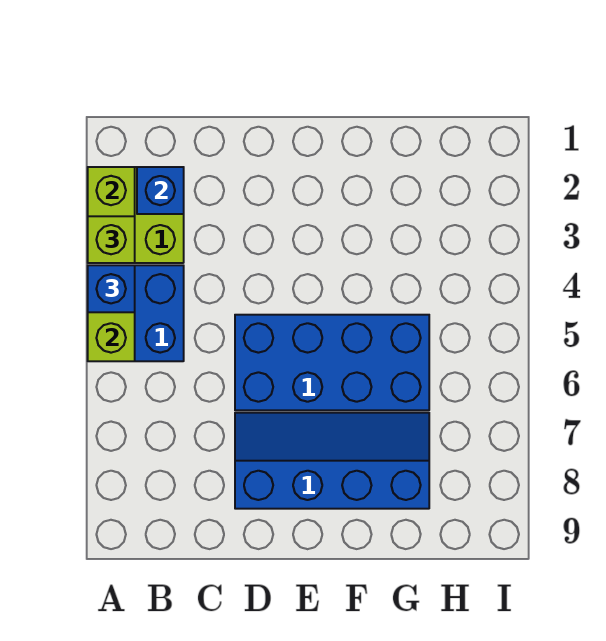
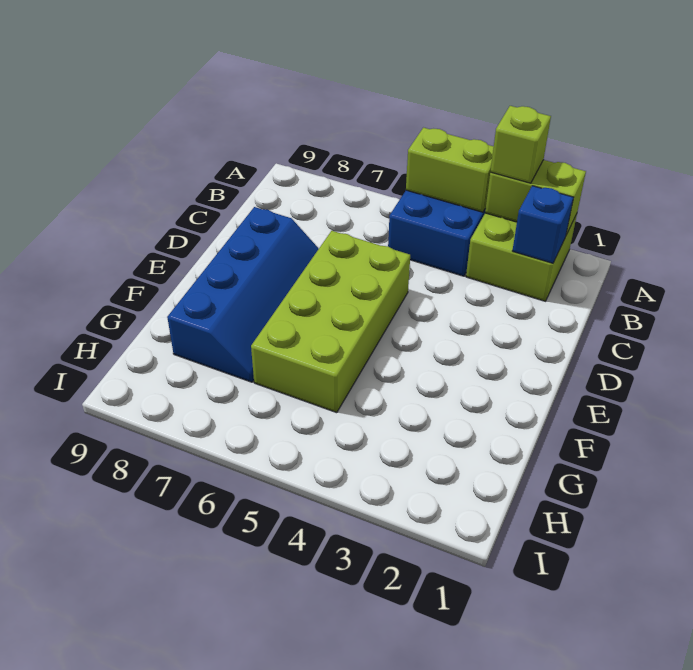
blue 1x1 brick [88,265,135,312] -> none
blue 2x4 brick [235,315,429,410] -> lime 2x4 brick [251,231,410,413]

